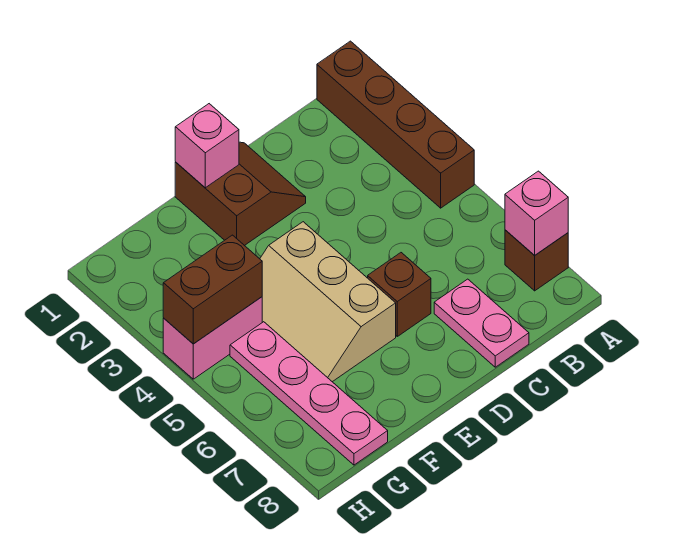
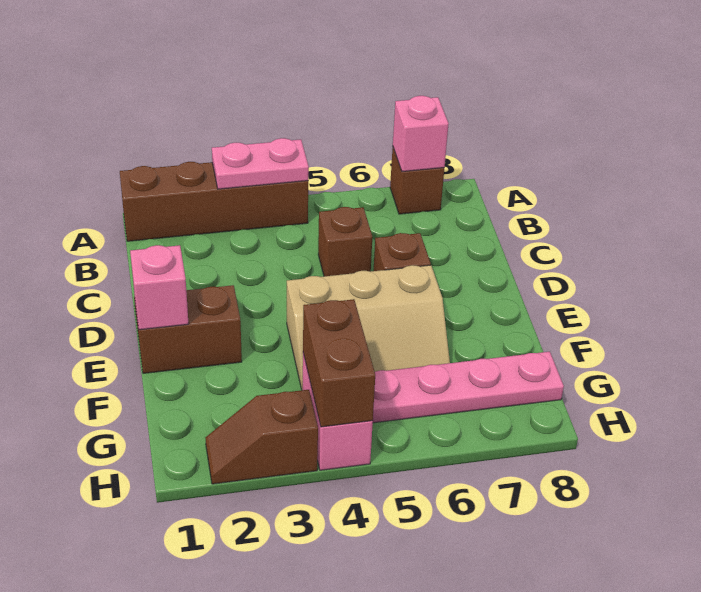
none -> brown 1x1 brick [318,207,372,276]
pink 1x2 plate [434,279,529,367] -> pink 1x2 plate moved to [212,138,309,189]
none -> brown 1x2 slope [205,390,318,484]

